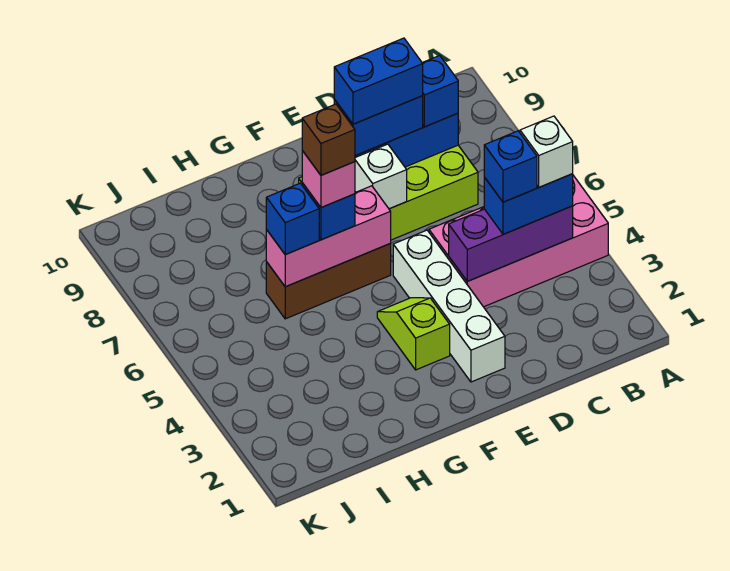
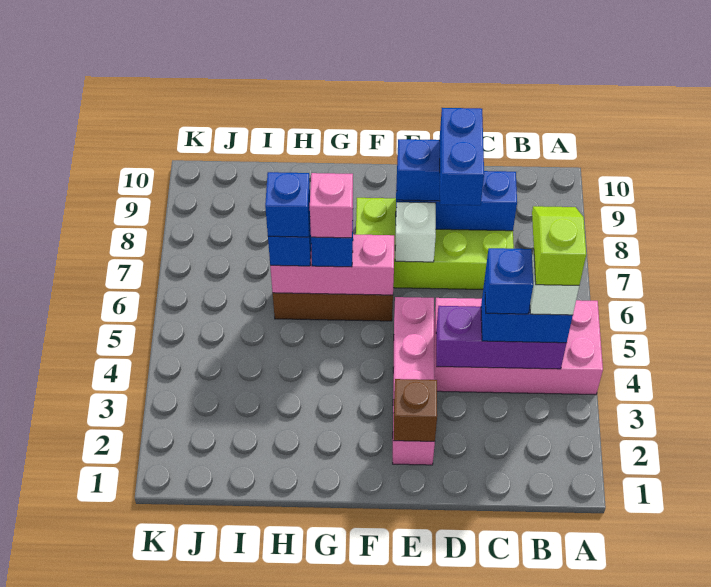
blue 1x1 brick [422,55,458,127] -> blue 1x1 brick moved to [265,172,310,237]
blue 1x2 brick [334,38,423,124] -> blue 1x2 brick turned to [439,108,484,205]
white 1x4 brick [393,230,505,382] -> pink 1x4 brick [393,297,435,465]
lime 1x2 slope [377,298,450,370] -> lime 1x2 slope moved to [532,206,586,285]
brown 1x1 brick [302,104,355,175] -> brown 1x1 brick moved to [394,379,437,441]

